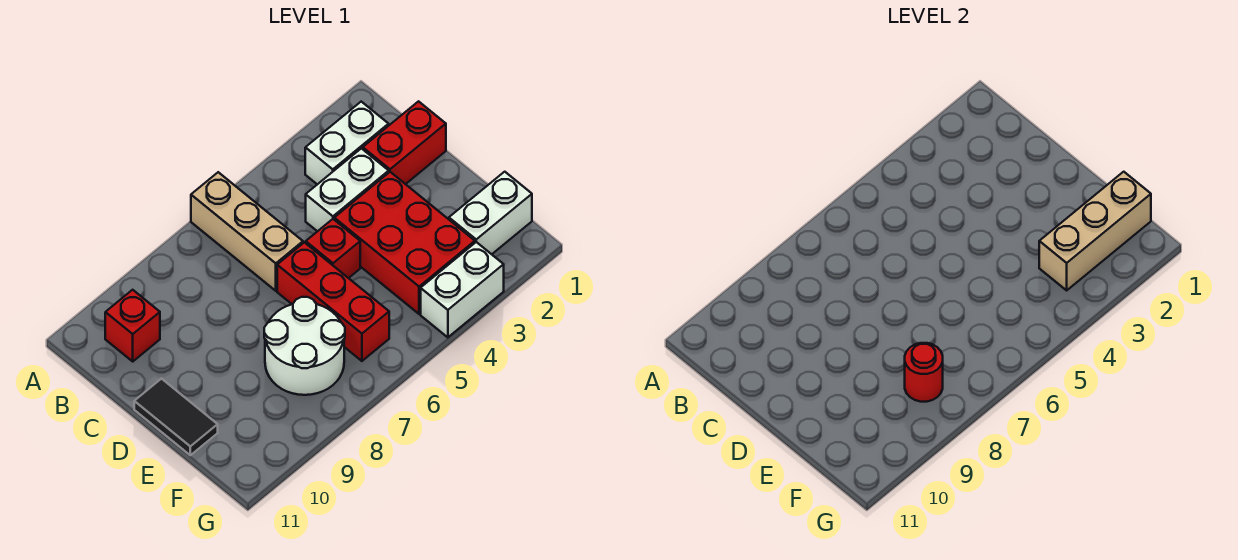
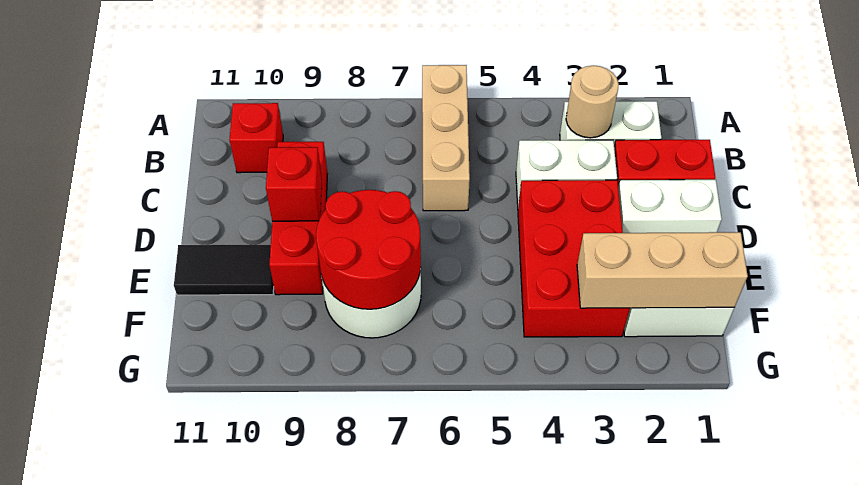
none -> tan 1x1 round brick [566,65,619,138]
red 1x1 brick [306,219,360,278] -> red 1x1 brick moved to [266,147,322,221]
red 1x3 brick [277,242,389,361] -> red 1x3 brick moved to [269,142,327,295]
black 1x2 tile [134,379,218,455] -> black 1x2 tile turned to [174,245,274,295]
red 1x1 round brick [905,343,943,402] -> red 2x2 round brick [316,190,421,309]
white 1x2 brick [421,242,504,337] -> white 1x2 brick moved to [618,180,722,233]

